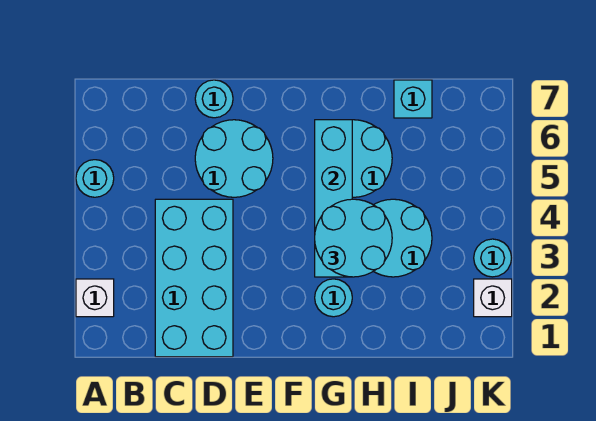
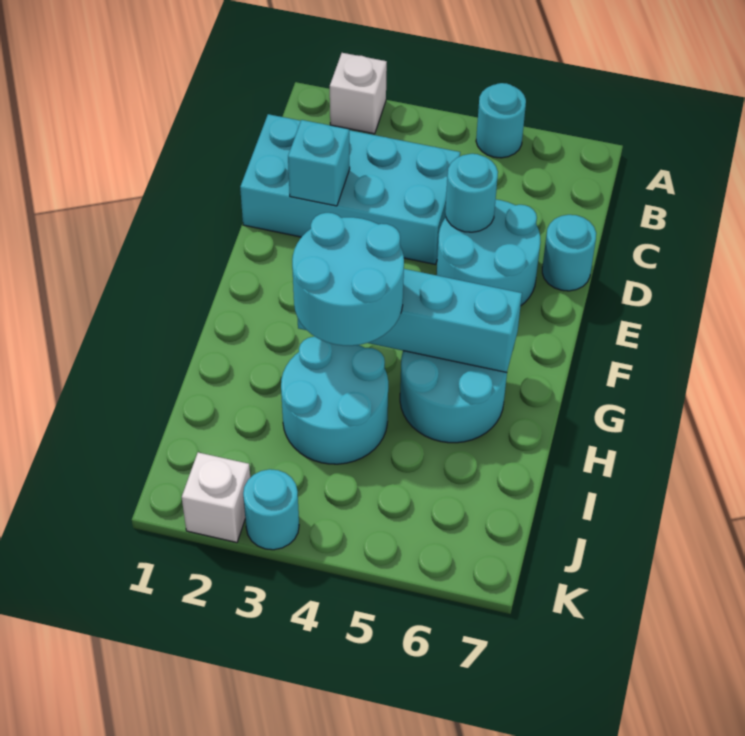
cyan 1x1 round brick [315,279,352,317] -> cyan 1x1 round brick moved to [445,154,498,232]
cyan 1x1 brick [394,80,432,118] -> cyan 1x1 brick moved to [288,120,350,206]

